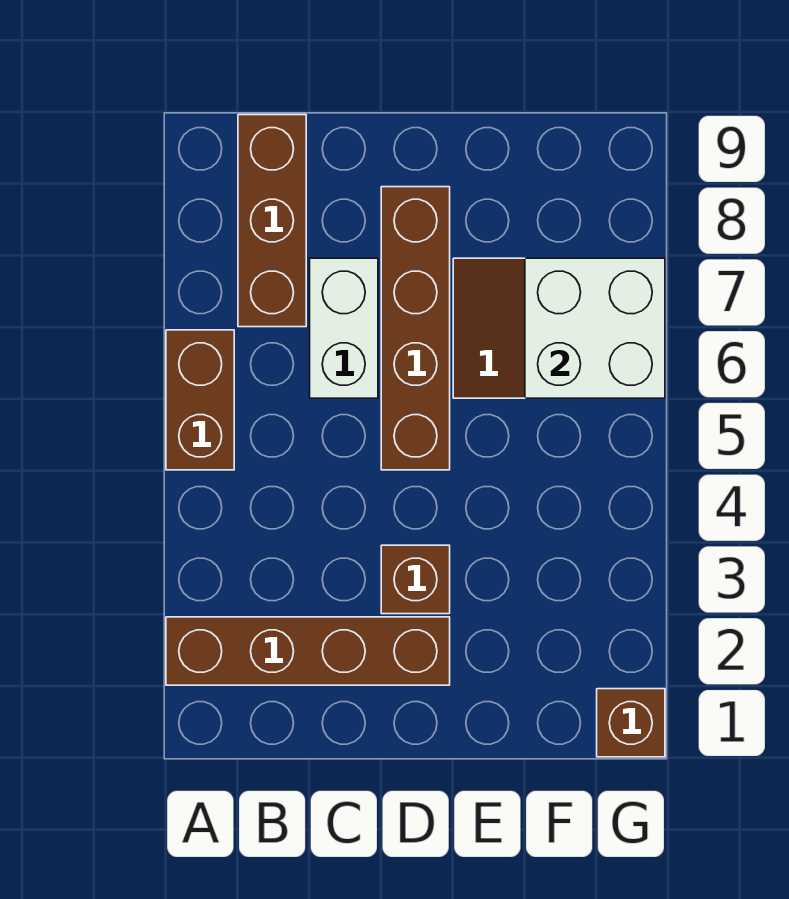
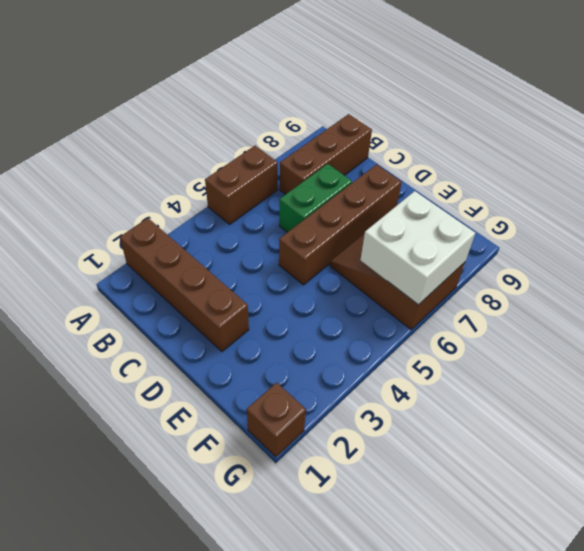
white 1x2 brick [310,258,378,398] -> green 1x2 brick [279,164,352,232]
brown 1x1 brick [381,545,450,614] -> none

